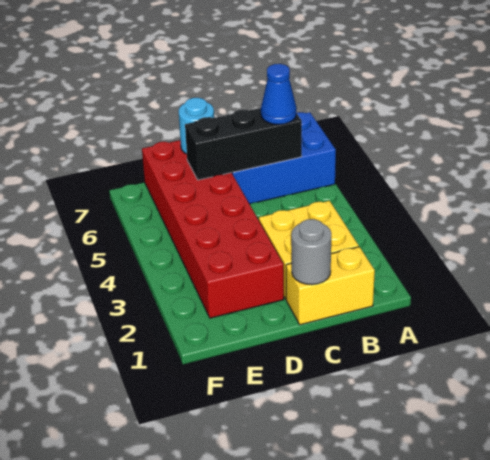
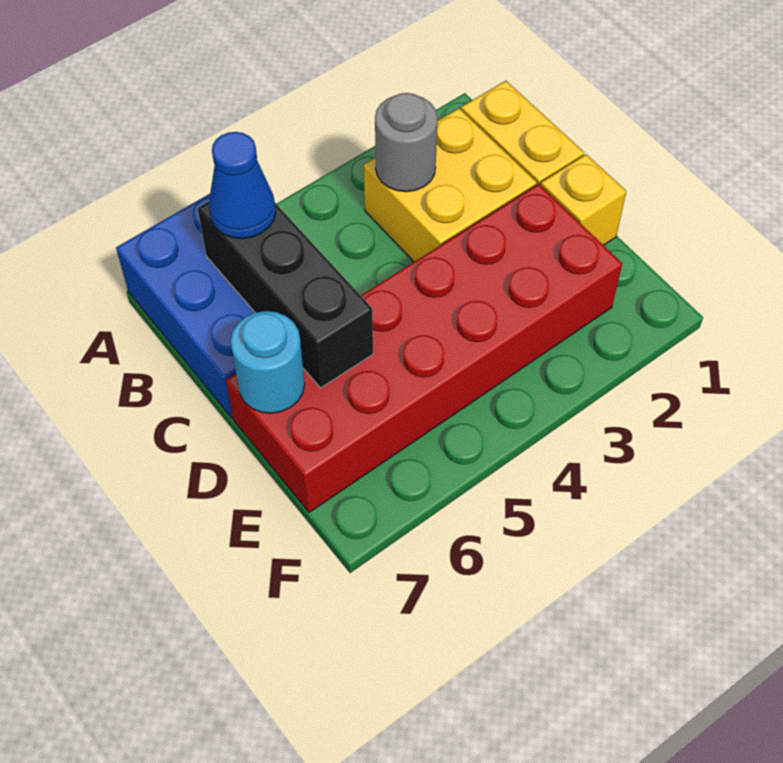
grey 1x1 round brick [291,219,331,285] -> grey 1x1 round brick moved to [375,93,438,192]
none -> yellow 1x1 brick [541,154,626,245]

